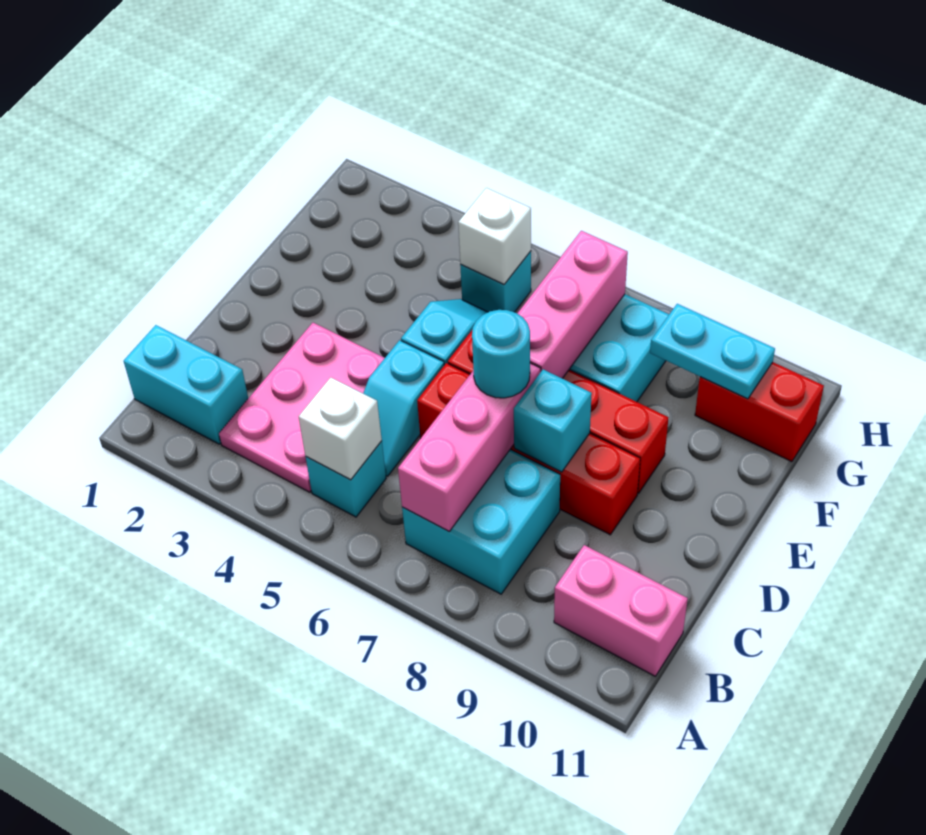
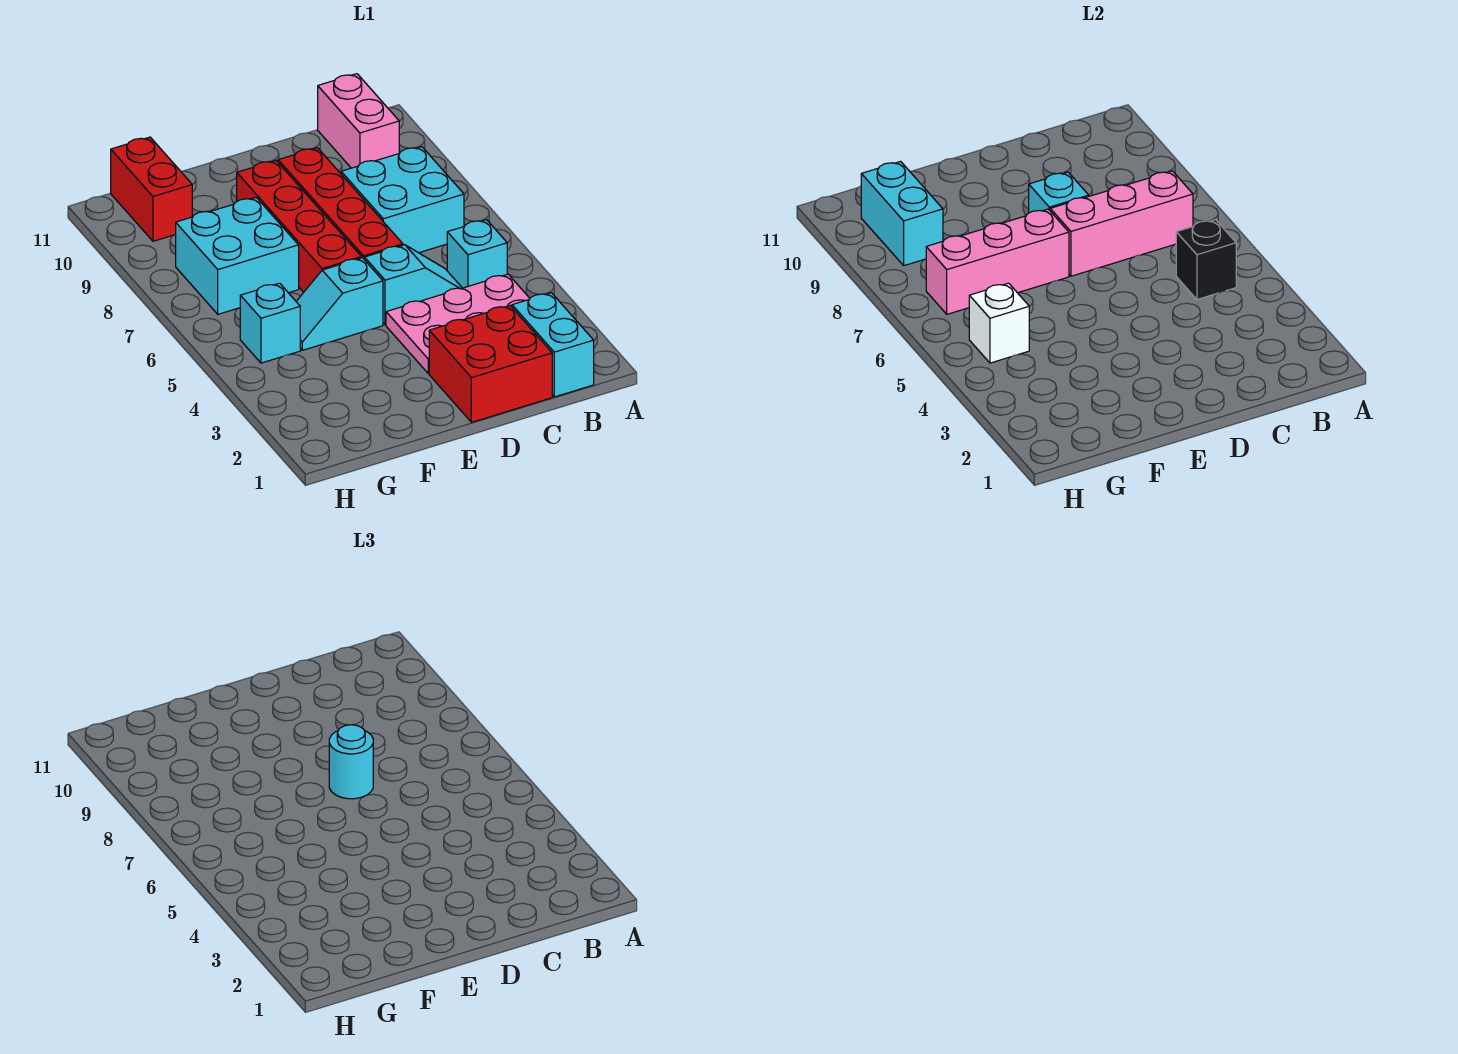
white 1x1 brick [299,377,382,480] -> black 1x1 brick [1176,220,1236,300]
none -> red 2x2 brick [429,306,552,422]
cyan 1x2 plate [650,304,775,399] -> cyan 1x2 brick [861,161,943,266]

